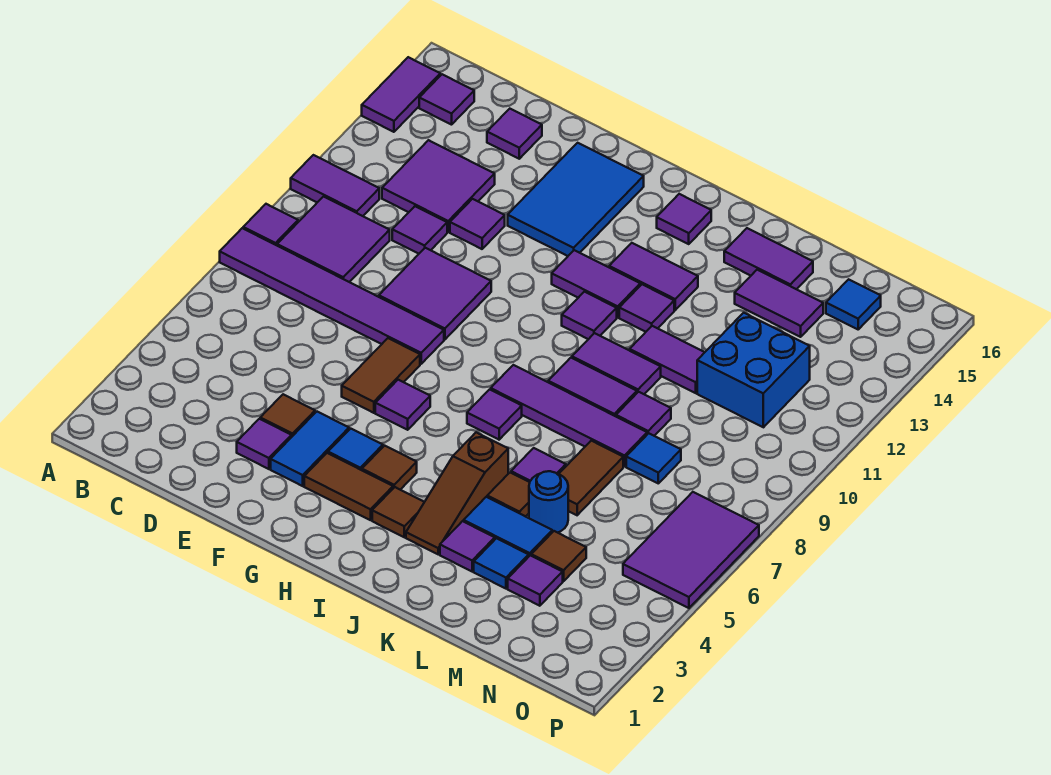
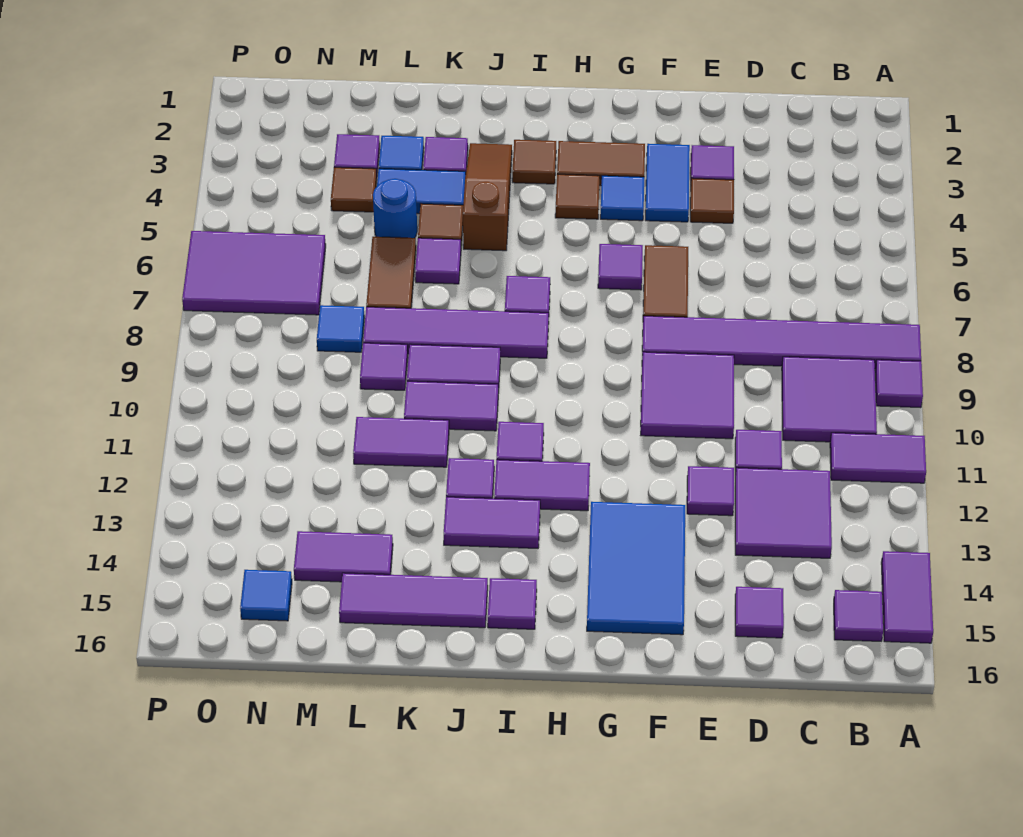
purple 1x2 tile [724,228,813,289] -> purple 1x3 tile [339,573,488,628]
blue 2x2 brick [697,313,810,427] -> none
purple 2x3 tile [623,492,759,608] -> purple 2x3 tile turned to [182,231,326,315]

